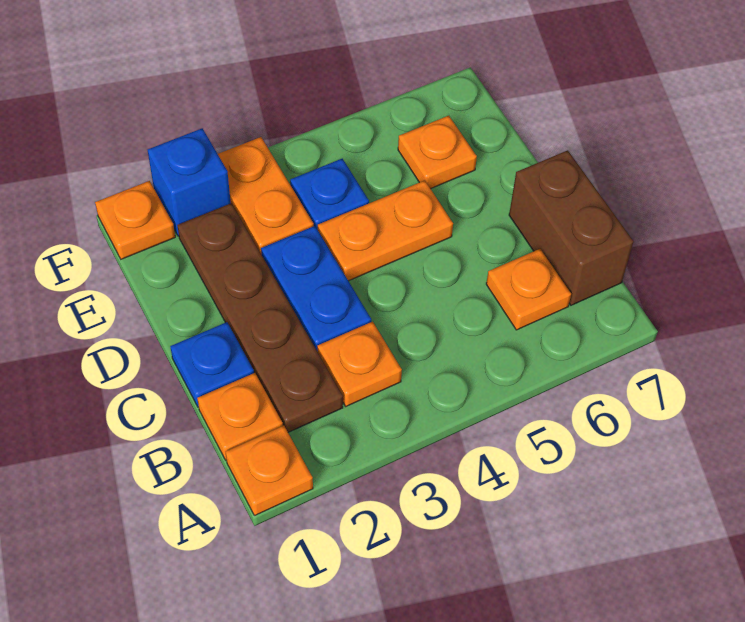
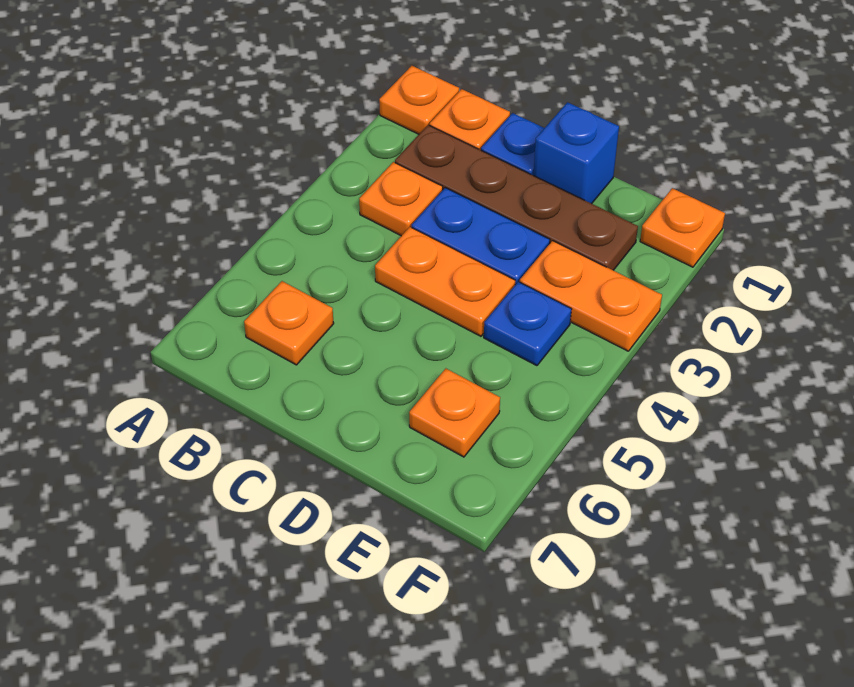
brown 1x2 brick [509,150,634,305] -> none
orange 1x2 plate [318,180,453,281] -> orange 1x2 plate turned to [375,227,515,336]
blue 1x1 brick [148,128,231,236] -> blue 1x1 brick moved to [533,102,619,204]

